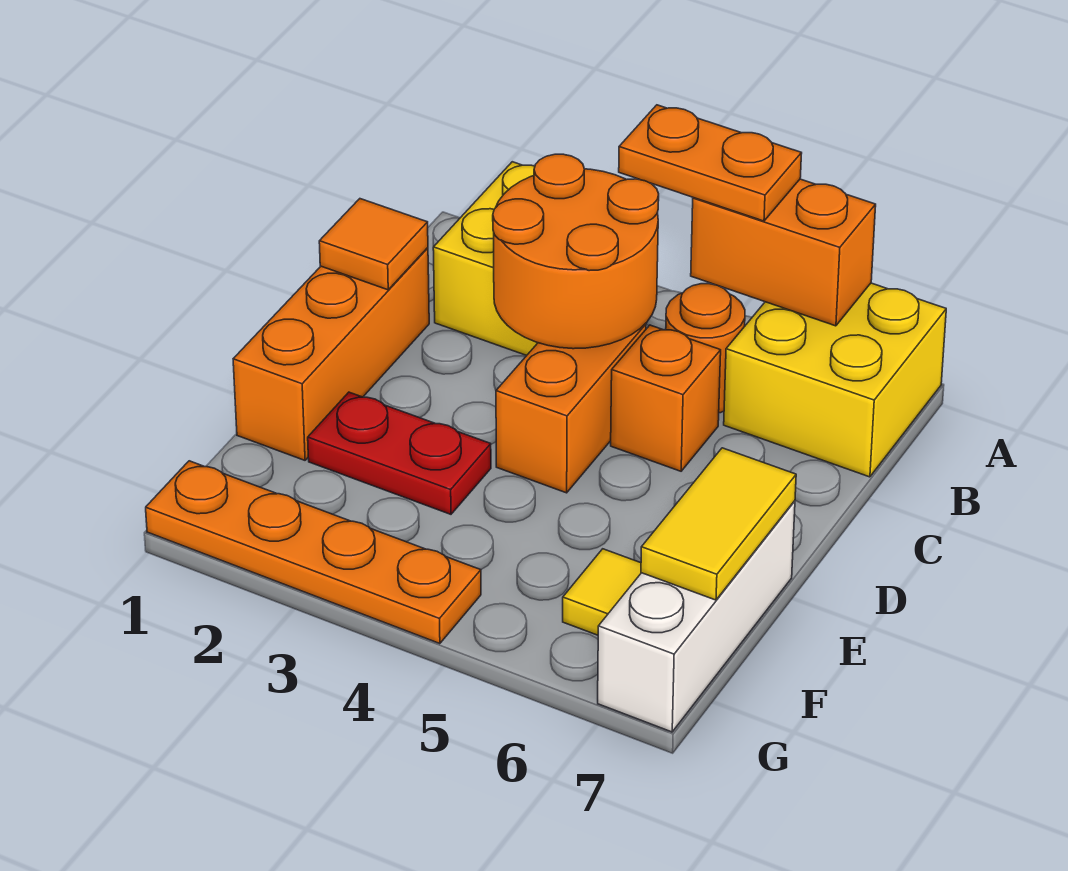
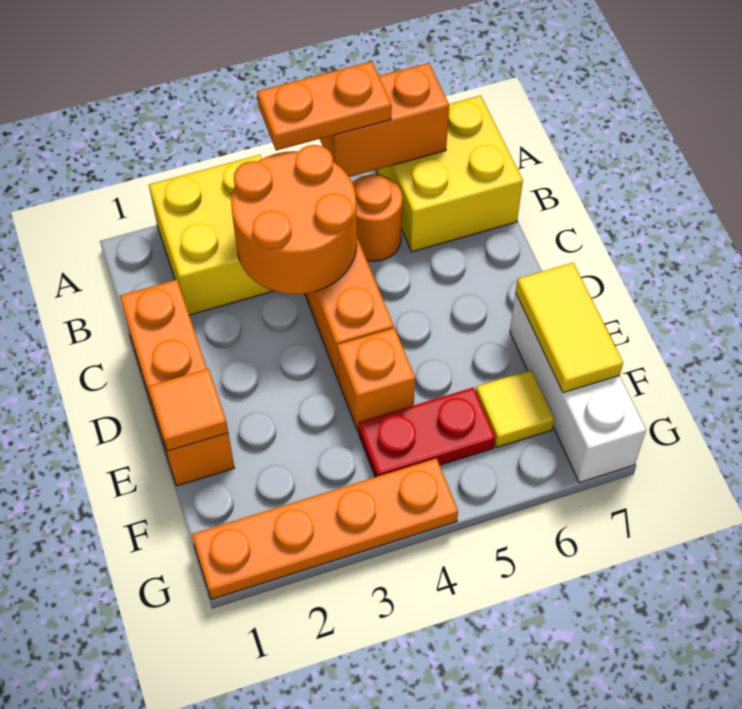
orange 1x1 tile [319,199,428,290] -> orange 1x1 tile moved to [148,369,228,451]
orange 1x1 brick [611,325,721,471] -> orange 1x1 brick moved to [337,328,415,431]
red 1x2 plate [308,392,491,514] -> red 1x2 plate moved to [358,387,495,477]

